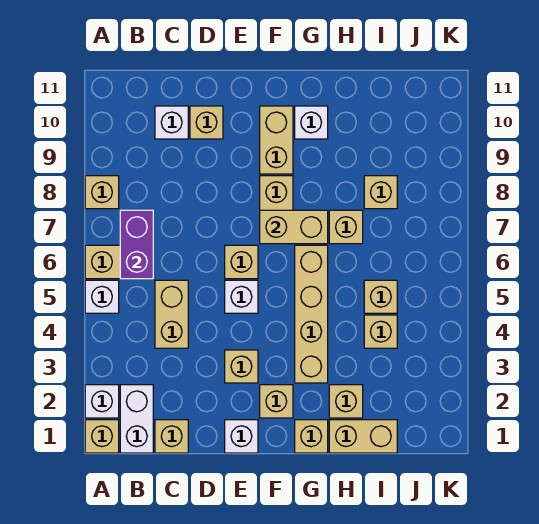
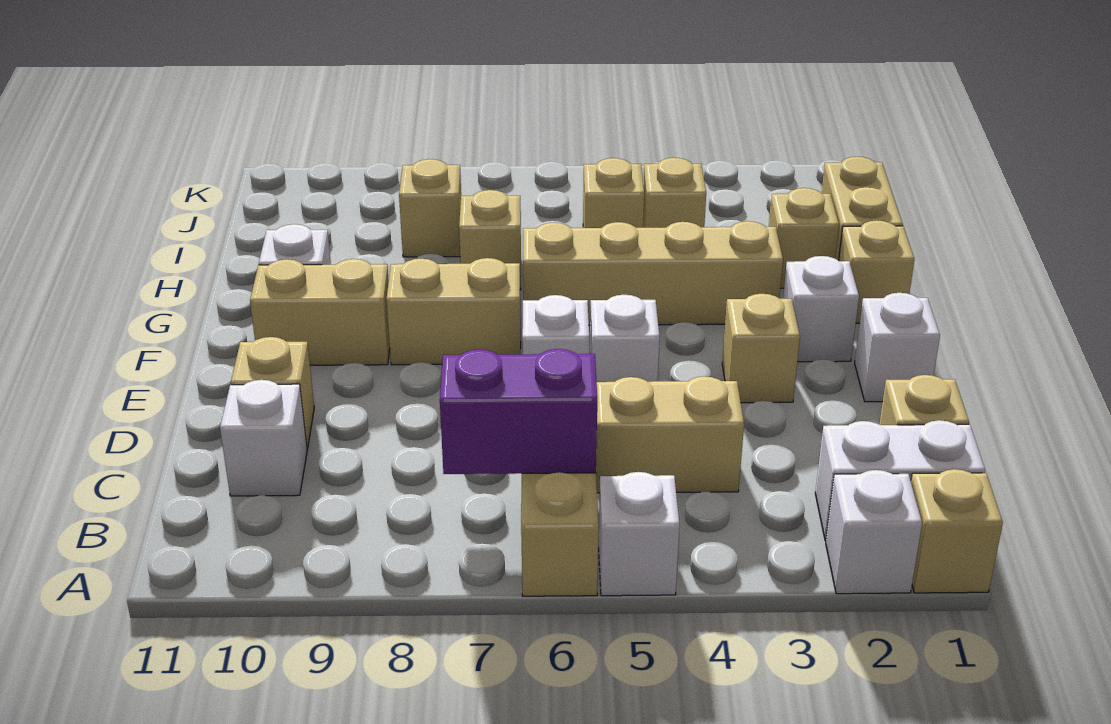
tan 1x1 brick [85,176,119,209] -> none
tan 1x1 brick [225,245,258,279] -> white 1x1 brick [522,295,589,355]
tan 1x1 brick [260,385,293,418] -> white 1x1 brick [783,256,859,362]
tan 1x2 brick [260,210,328,244] -> none

